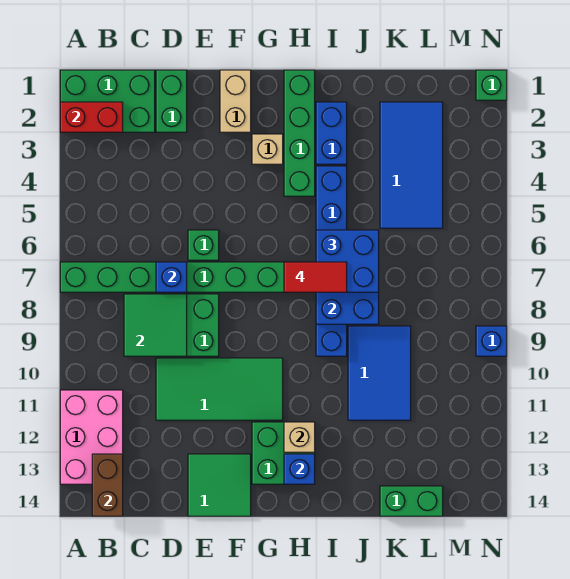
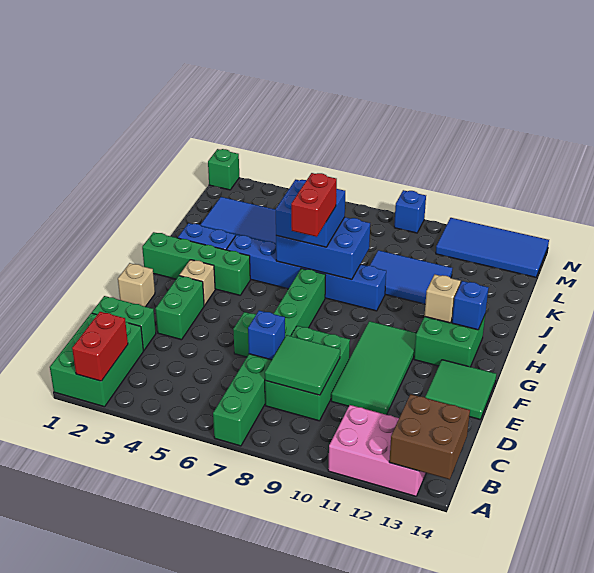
brown 1x2 brick [92,454,123,516] -> brown 2x2 brick [389,394,470,480]
tan 1x2 brick [220,70,251,132] -> tan 1x1 brick [118,263,155,307]
red 1x2 tile [284,262,347,292] -> red 1x2 brick [291,173,337,237]
green 1x2 brick [380,486,443,516] -> green 1x2 brick moved to [155,276,204,340]
none -> blue 2x4 tile [436,218,549,277]

